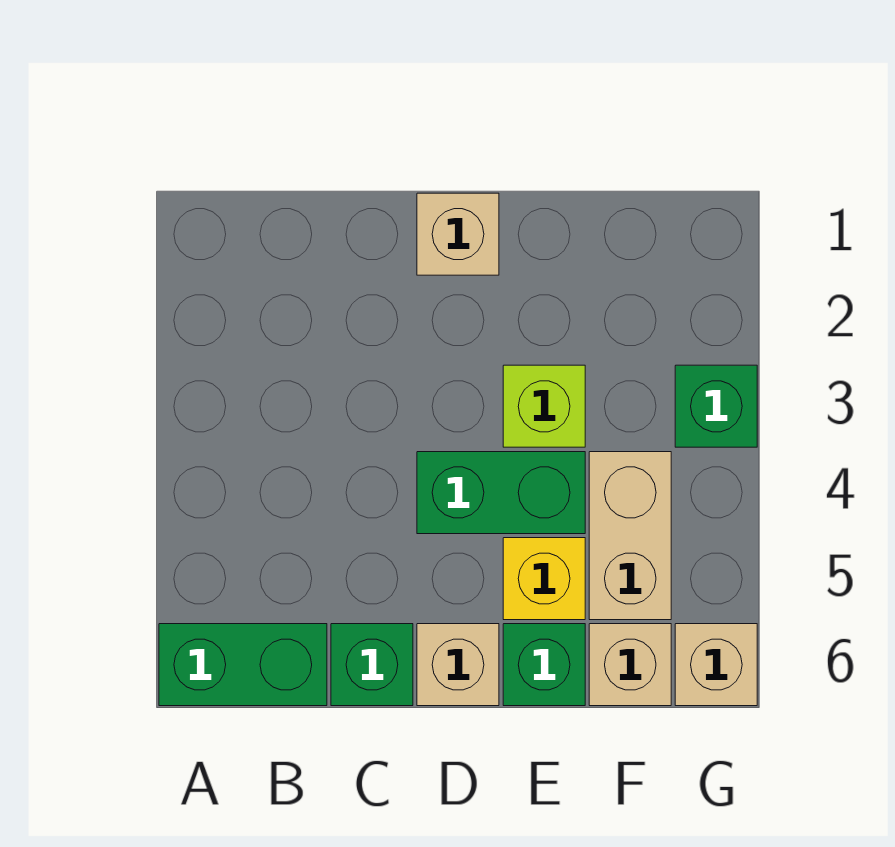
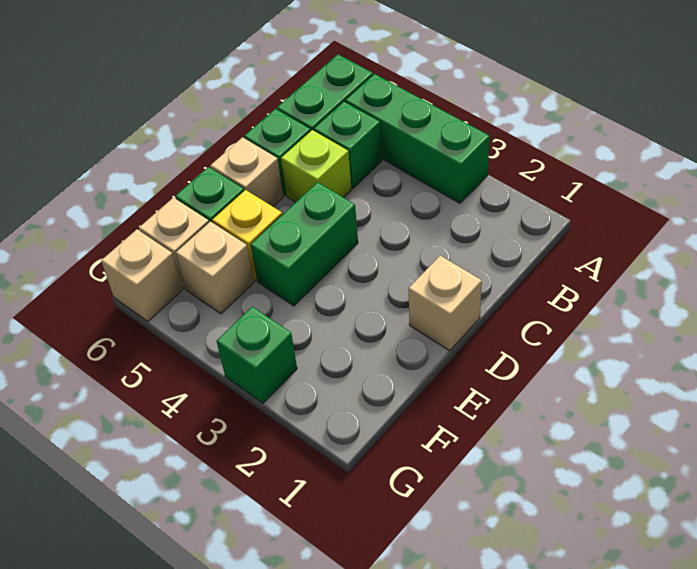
none -> green 1x3 brick [345,74,490,203]
none -> green 1x1 brick [314,102,382,188]
lime 1x1 brick [503,365,585,447] -> lime 1x1 brick moved to [281,130,352,202]
tan 1x2 brick [589,452,671,620] -> tan 1x1 brick [176,222,254,314]

